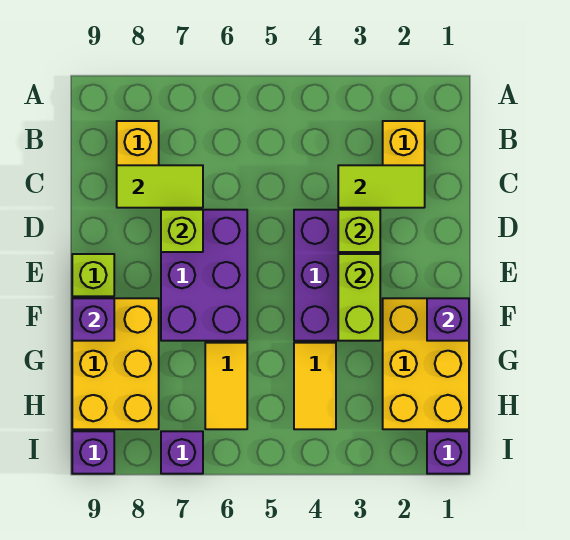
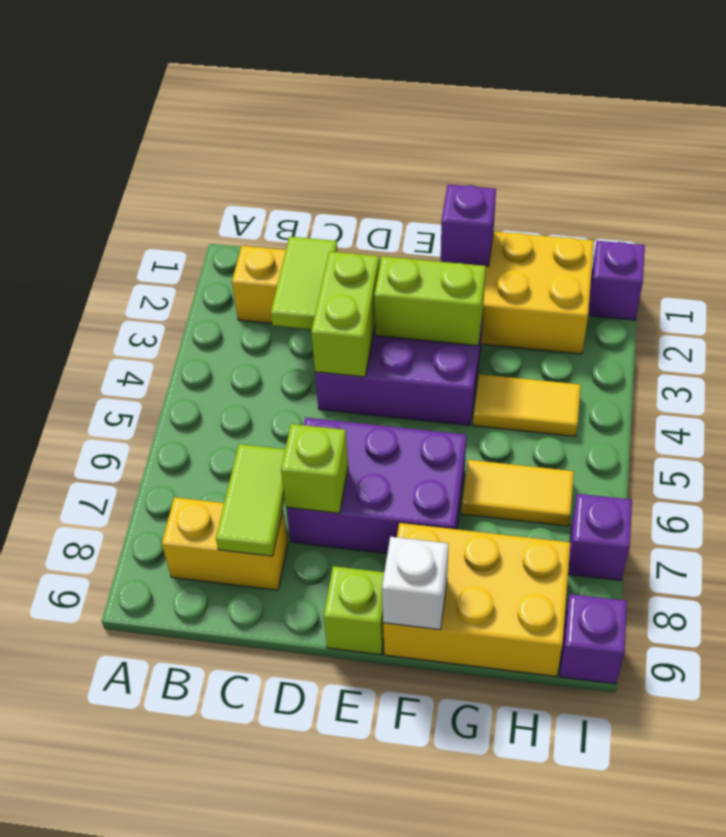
lime 1x1 brick [338,210,380,252] -> lime 1x2 brick [311,251,379,377]
purple 1x1 brick [72,298,114,341] -> white 1x1 brick [382,537,449,630]

